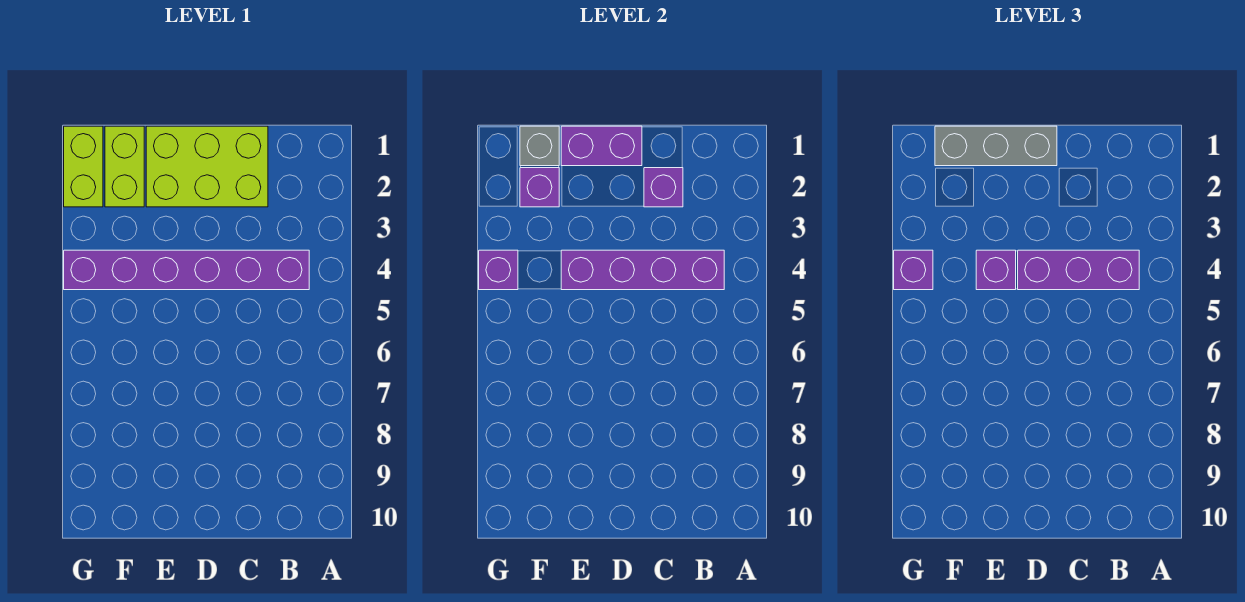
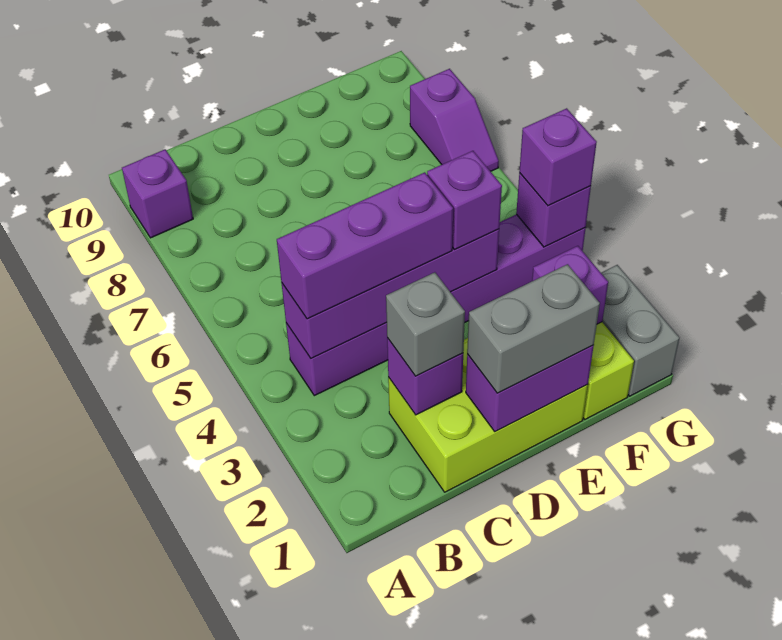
none -> purple 1x1 brick [122,149,193,238]
grey 1x3 brick [935,126,1057,166] -> grey 1x2 brick [467,264,600,393]
grey 1x1 brick [520,126,559,166] -> grey 1x1 brick moved to [386,272,465,376]
lime 1x2 brick [64,126,103,207] -> grey 1x2 brick [601,265,679,396]
none -> purple 1x2 slope [410,69,499,171]

